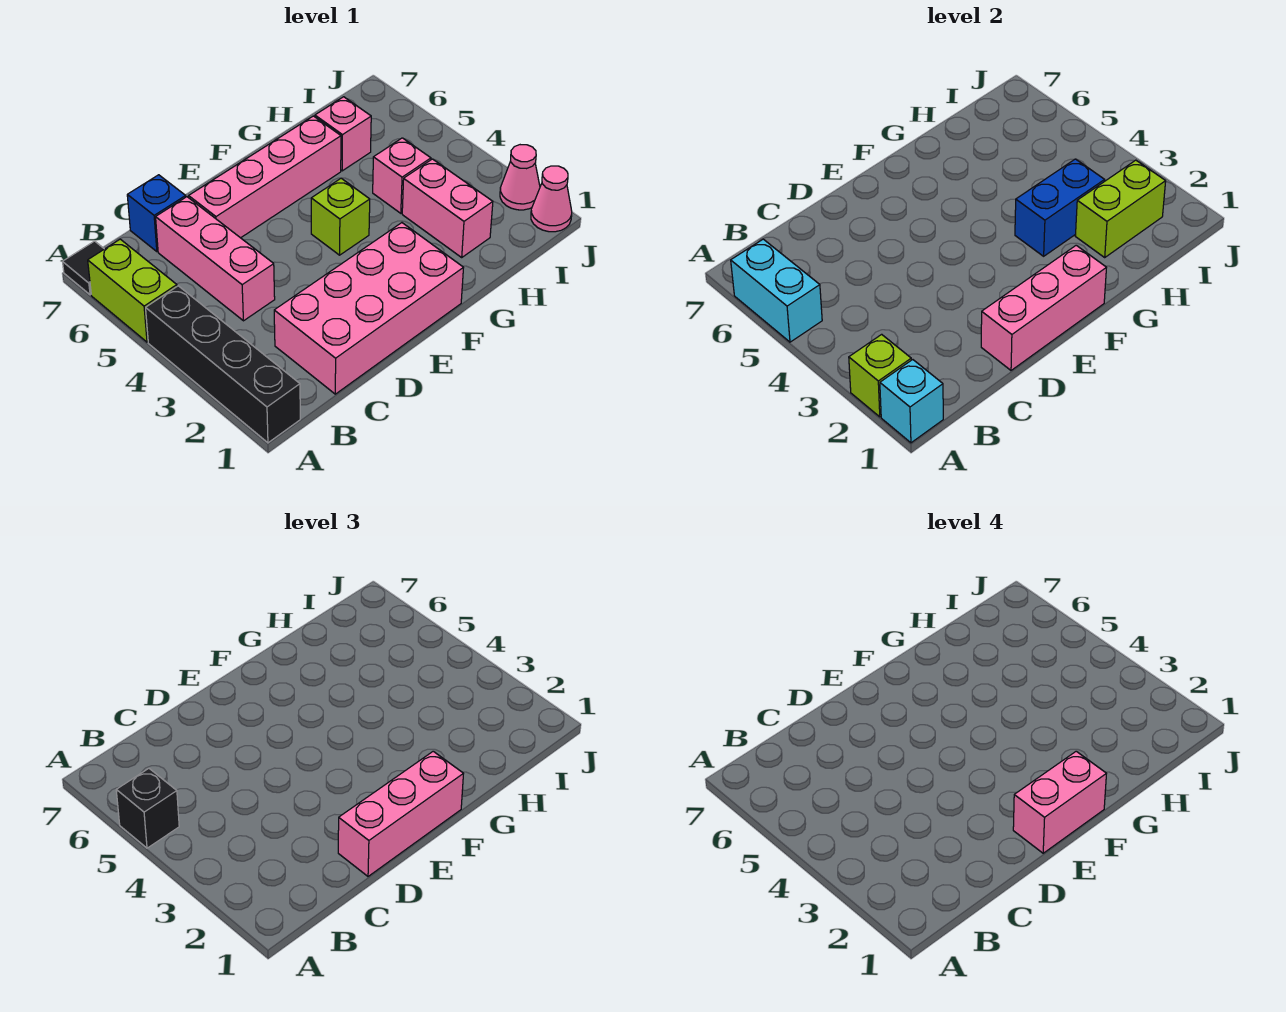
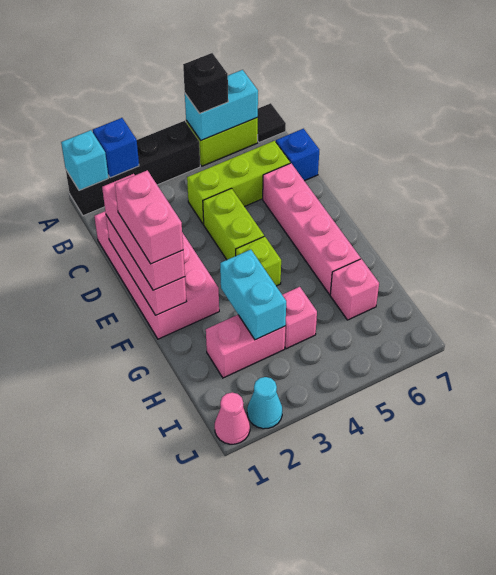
lime 1x1 brick [849,334,911,417] -> blue 1x1 brick [93,118,139,178]
pink 1x3 brick [156,197,275,321] -> lime 1x3 brick [187,141,290,224]
blue 1x2 brick [1015,159,1105,256] -> cyan 1x2 brick [220,250,286,340]
lime 1x2 brick [1075,160,1166,257] -> lime 1x2 brick moved to [203,188,264,260]
pink 1x1 cone [500,145,540,210] -> cyan 1x1 cone [247,377,282,429]

